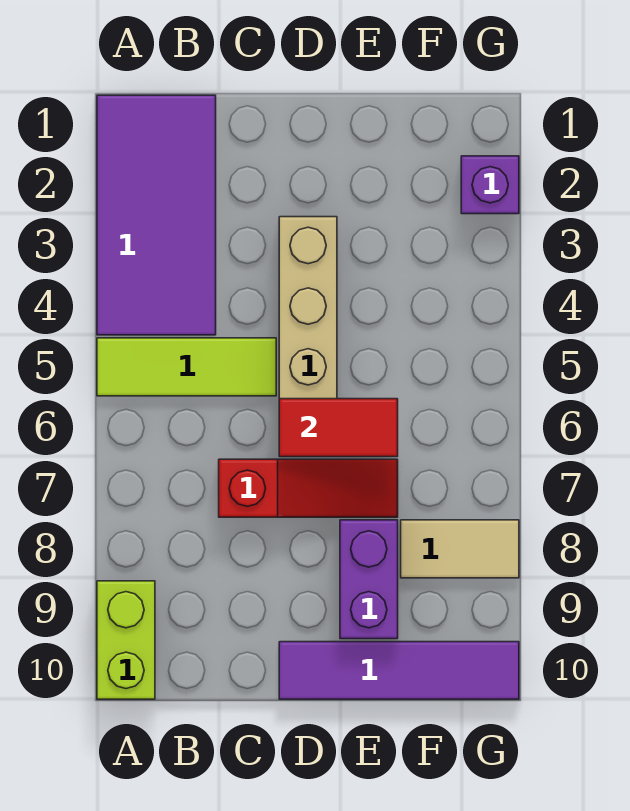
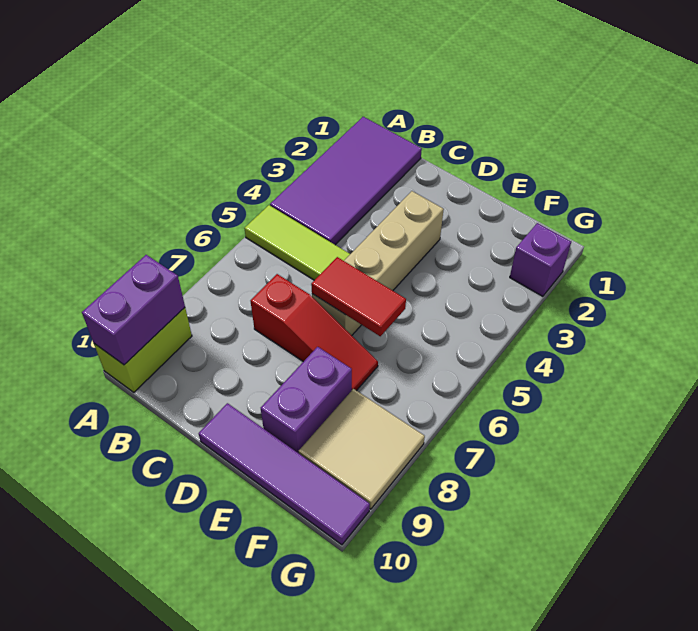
none -> purple 1x2 brick [82,255,185,365]
tan 1x2 tile [401,520,519,578] -> tan 2x2 tile [299,389,425,509]

